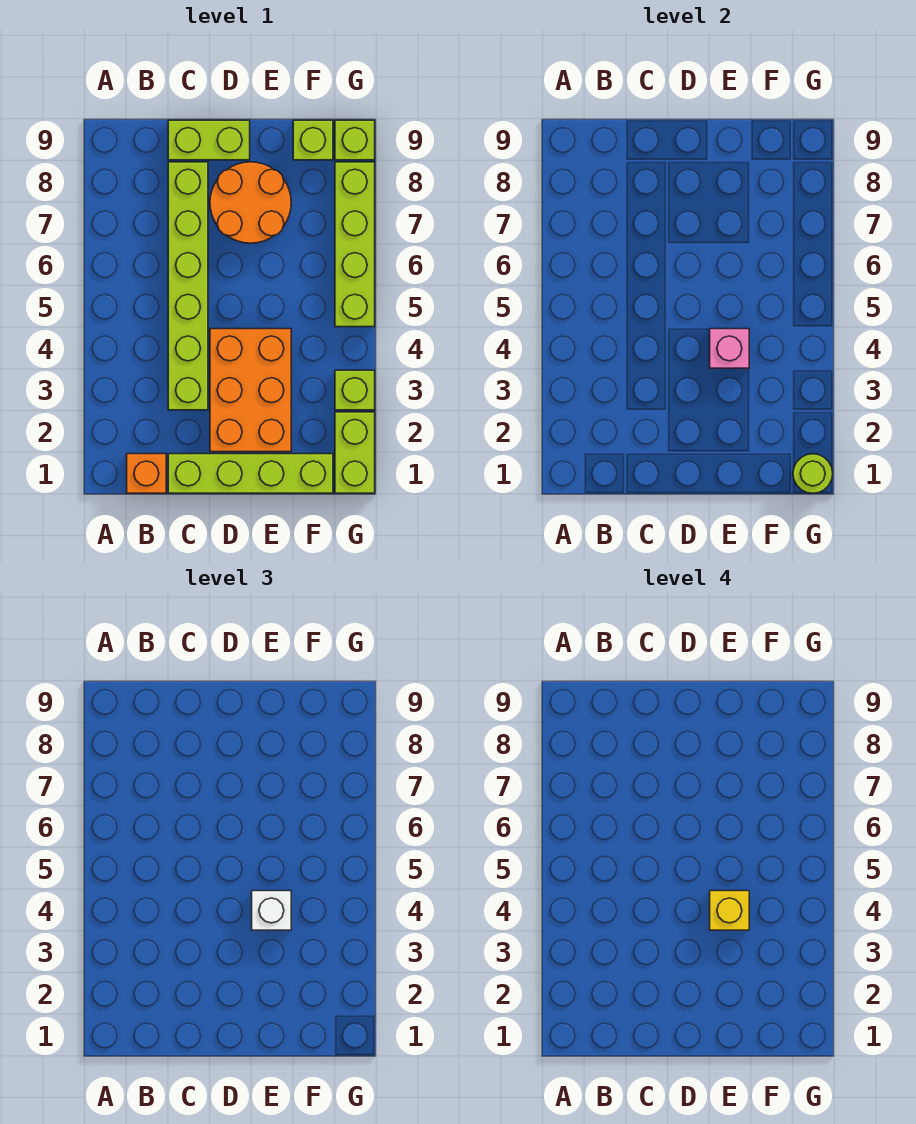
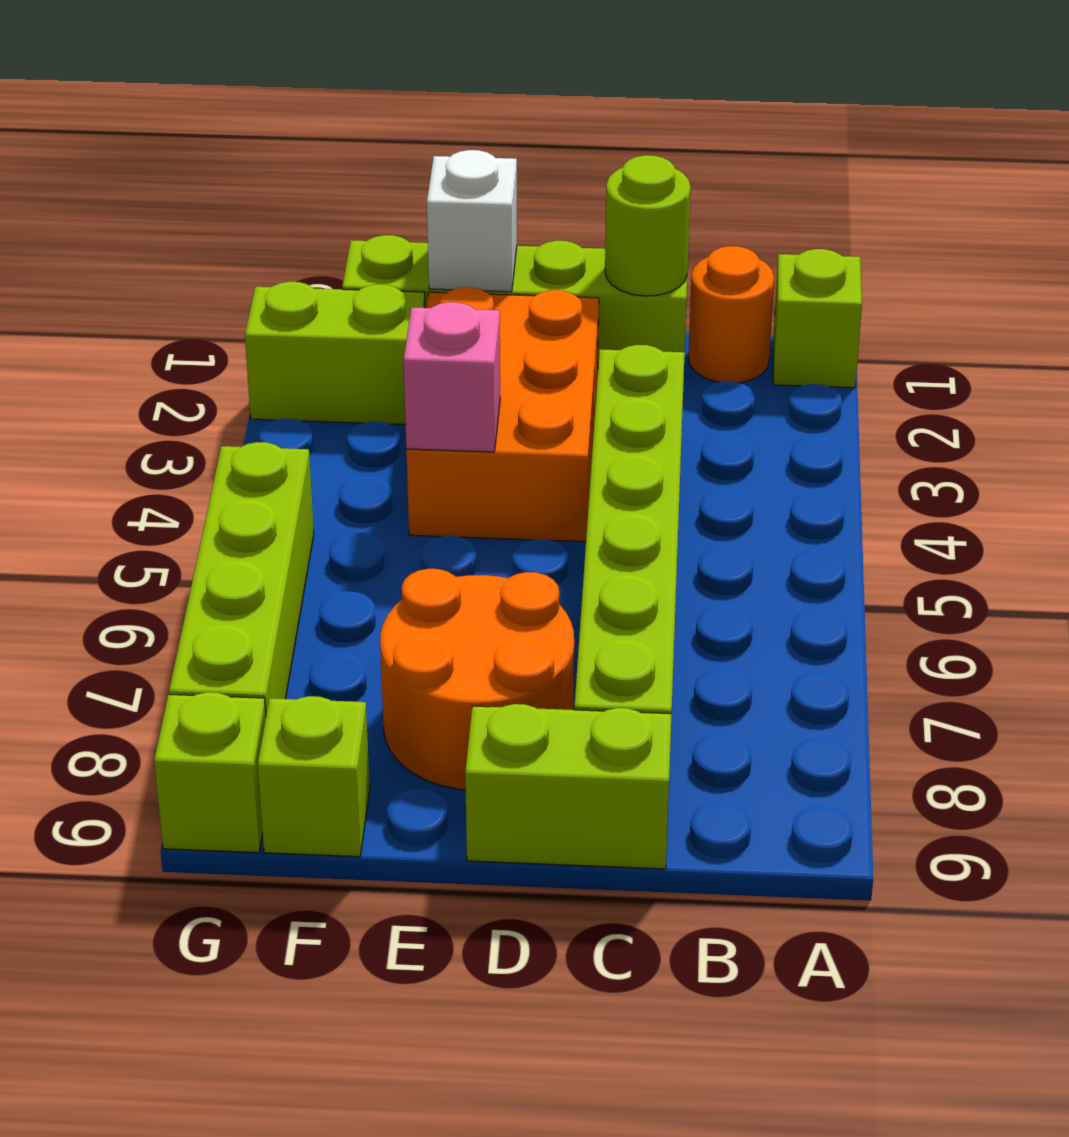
orange 1x1 brick [127,454,166,493] -> orange 1x1 round brick [688,246,774,383]
white 1x1 brick [252,891,291,930] -> white 1x1 brick moved to [427,150,517,292]
yellow 1x1 brick [710,891,749,930] -> none
lime 1x2 brick [335,412,375,493] -> lime 1x2 brick turned to [245,282,425,425]
lime 1x1 round brick [793,454,833,493] -> lime 1x1 round brick moved to [605,155,691,296]
lime 1x1 brick [335,370,375,410] -> lime 1x1 brick moved to [773,249,862,388]

